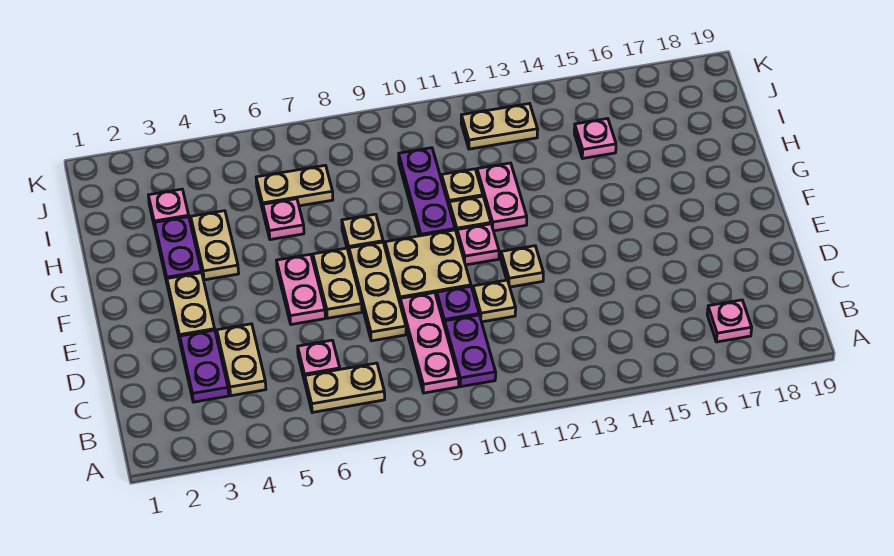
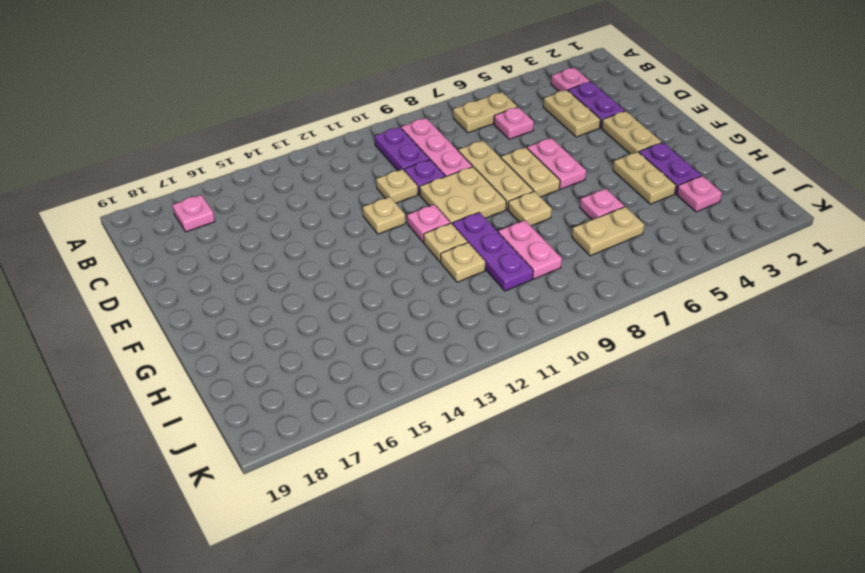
pink 1x2 plate [477,163,527,231] -> pink 1x2 plate moved to [498,220,562,279]
pink 1x1 plate [574,119,616,158] -> pink 1x1 plate moved to [551,68,590,91]
tan 1x2 plate [461,104,538,149] -> none

